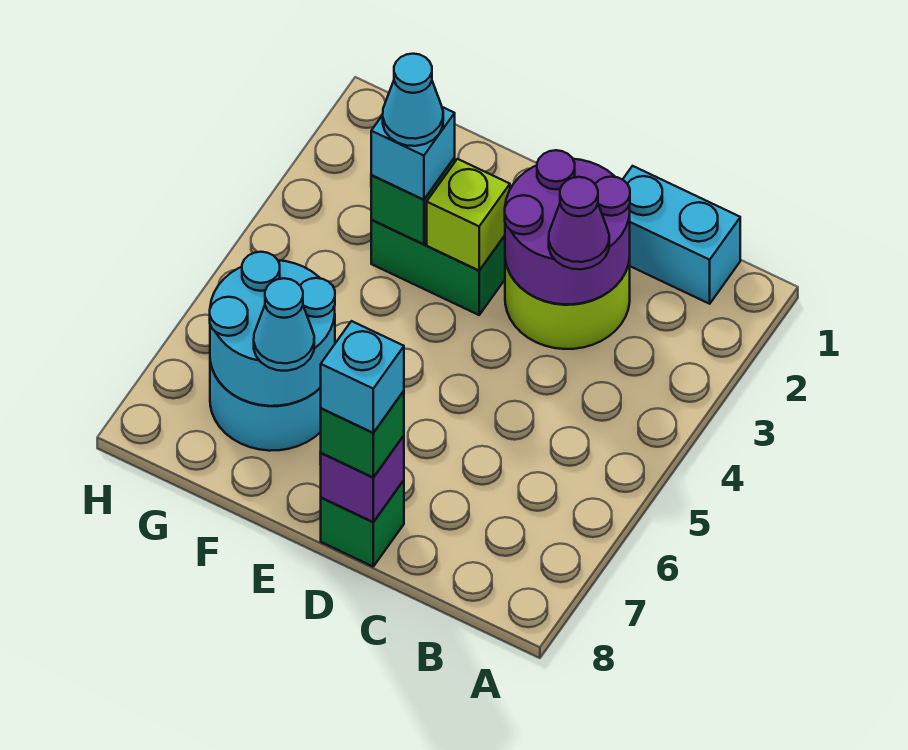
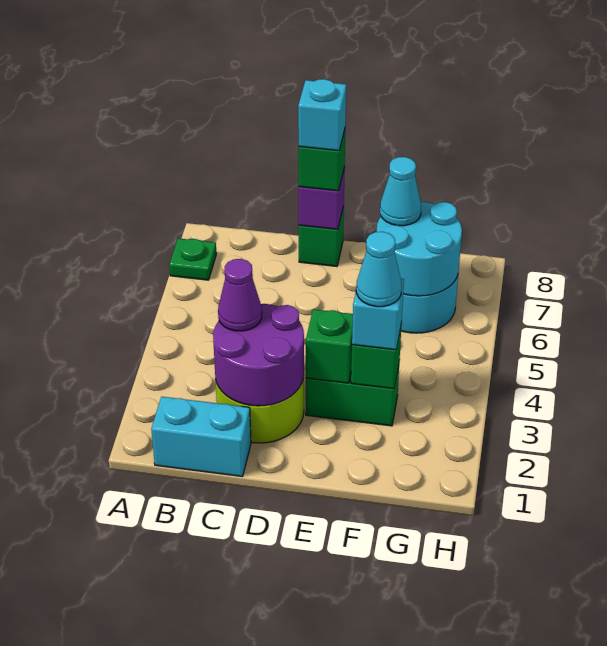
none -> green 1x1 plate [169,238,216,280]
lime 1x1 brick [427,159,510,271] -> green 1x1 brick [306,309,353,383]

